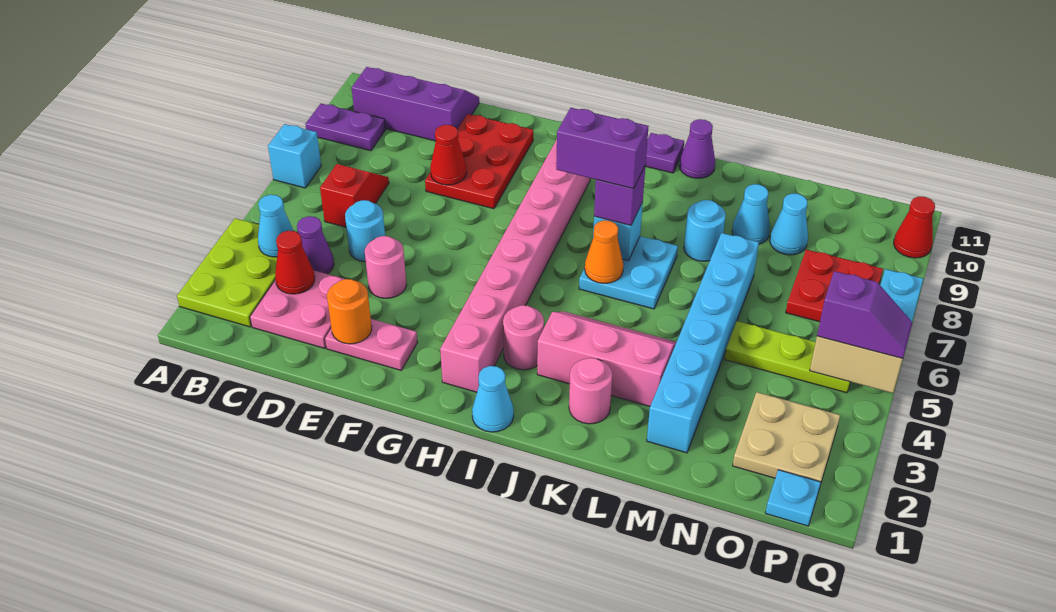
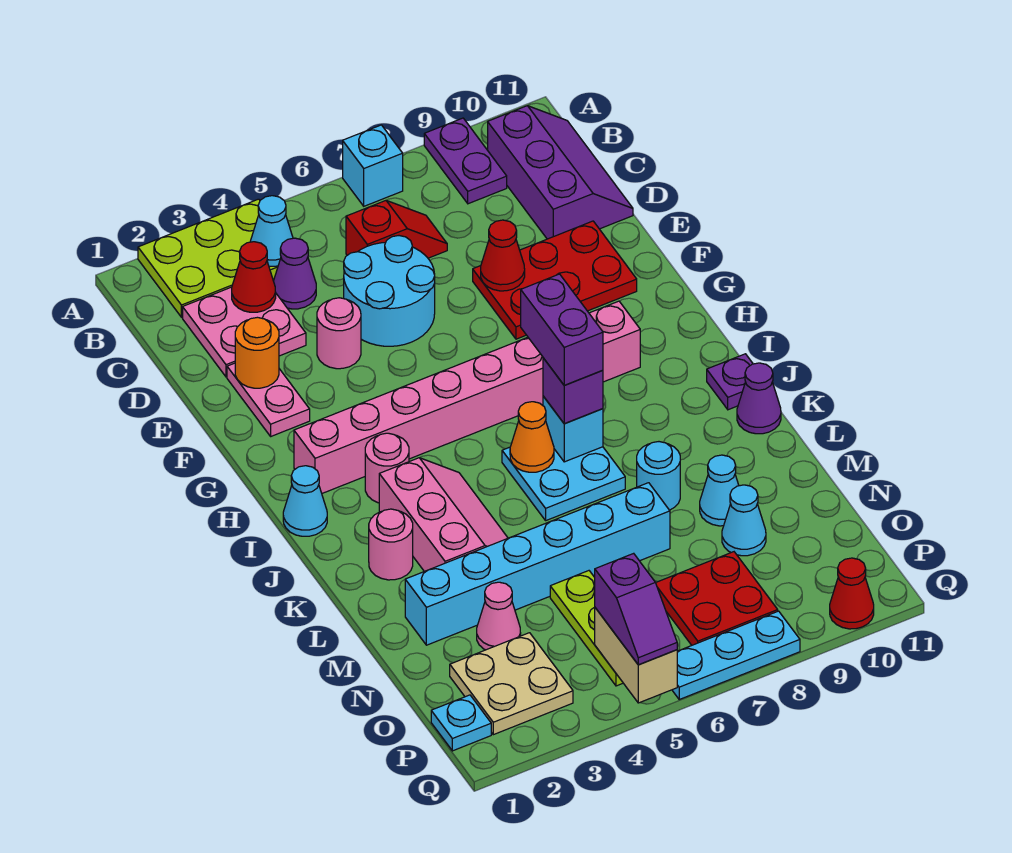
cyan 1x1 round brick [345,200,385,262] -> cyan 2x2 round brick [344,236,435,346]
none -> pink 1x1 cone [477,582,521,650]

